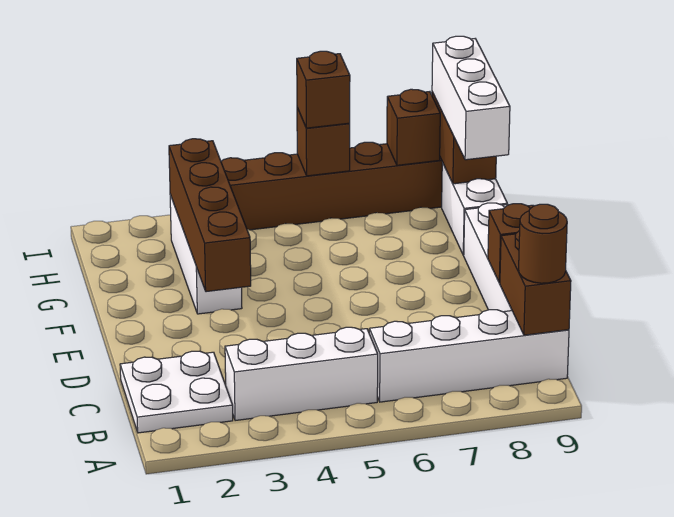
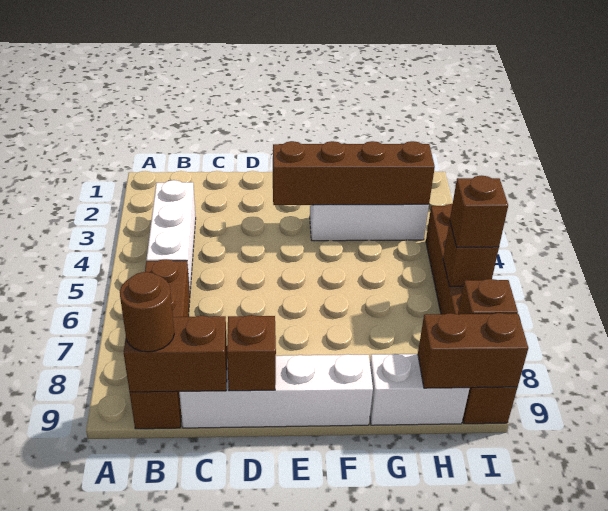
white 2x2 plate [120,351,233,433] -> none
white 1x4 brick [369,310,569,402] -> brown 1x4 brick [130,259,190,429]
white 1x3 brick [432,36,510,160] -> none

